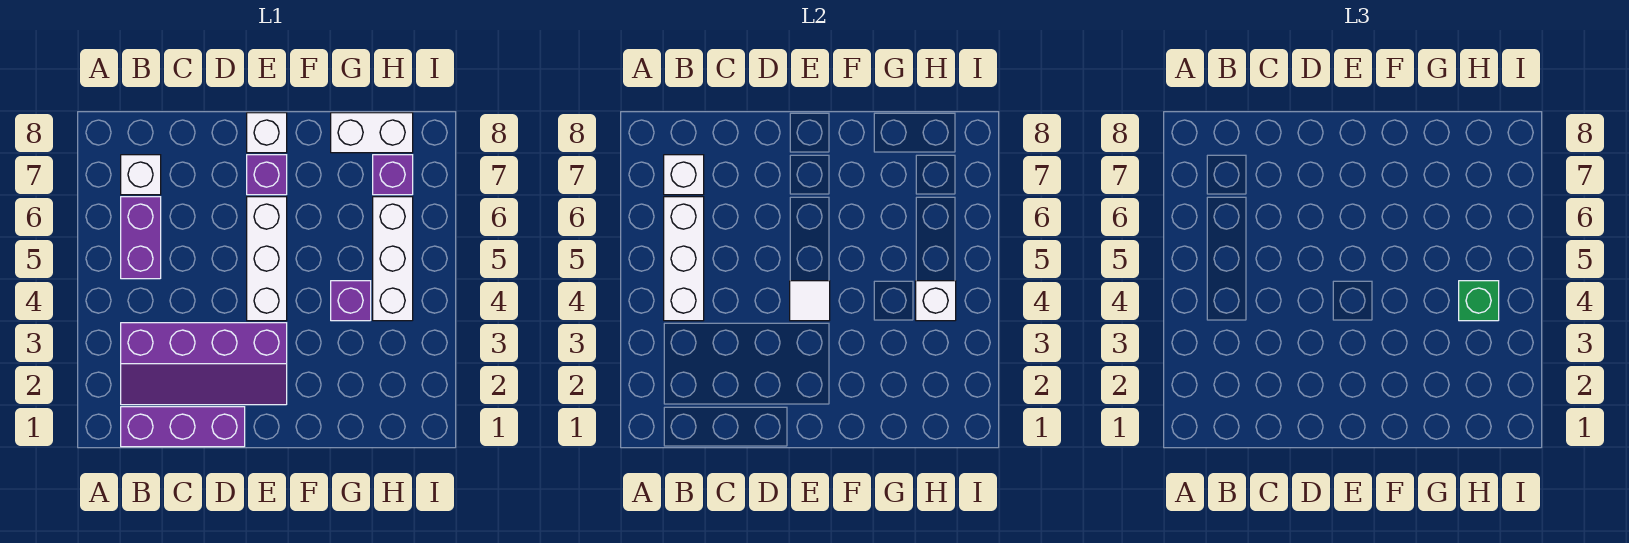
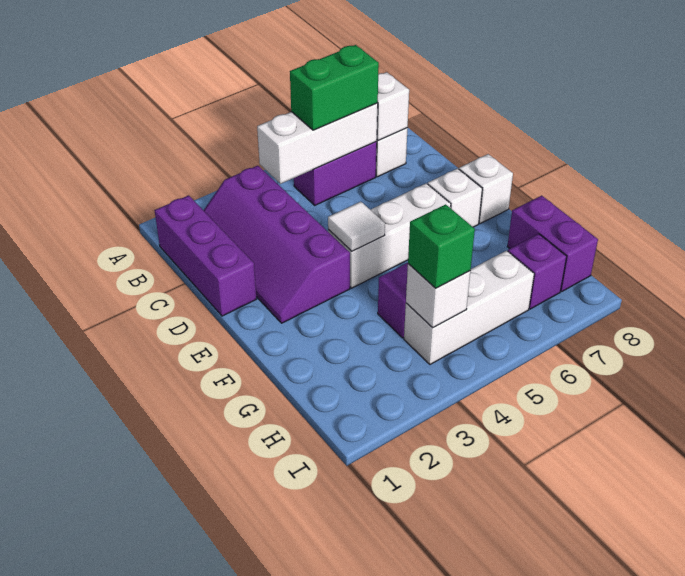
none -> green 1x2 brick [290,45,379,130]
purple 1x1 brick [247,155,287,195] -> white 1x1 brick [428,168,482,227]
white 1x2 brick [331,113,413,153] -> purple 1x2 brick [507,196,598,292]

